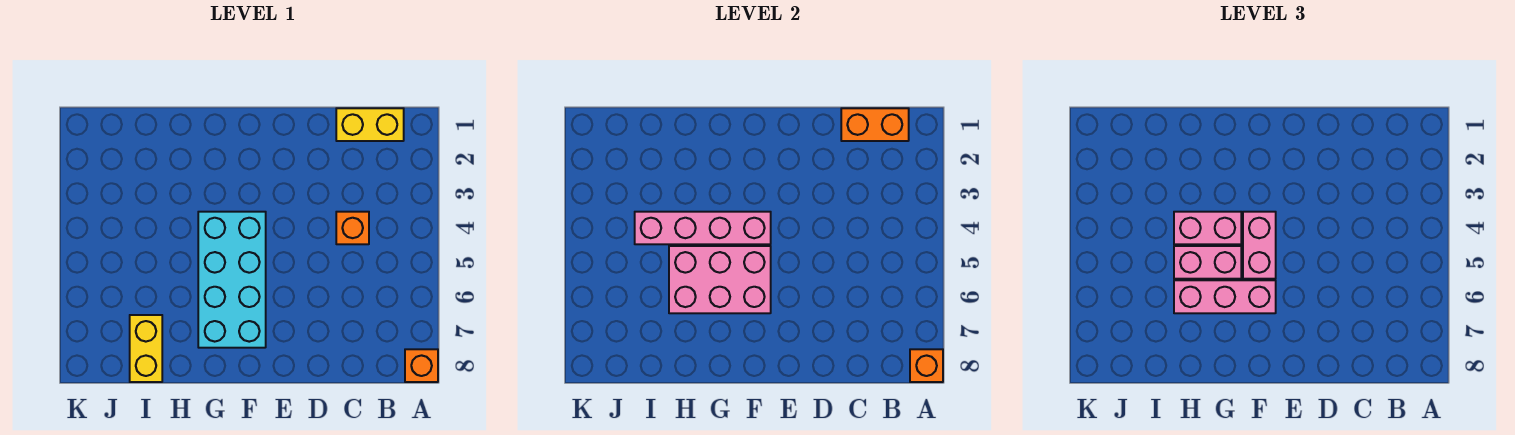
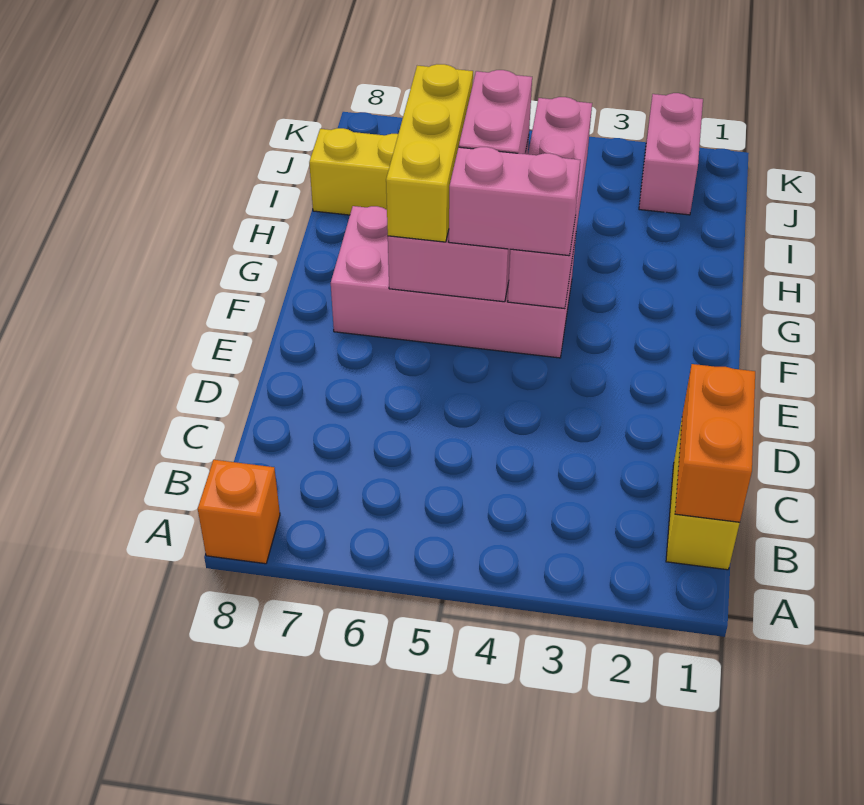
orange 1x1 brick [910,349,943,382] -> none
orange 1x1 brick [336,212,369,244] -> none
cyan 2x4 brick [198,212,266,348] -> pink 2x4 brick [331,206,576,358]
pink 1x3 brick [1174,280,1276,313] -> yellow 1x3 brick [386,64,473,242]
pink 1x2 brick [1174,212,1241,244] -> pink 1x2 brick moved to [639,93,703,215]

